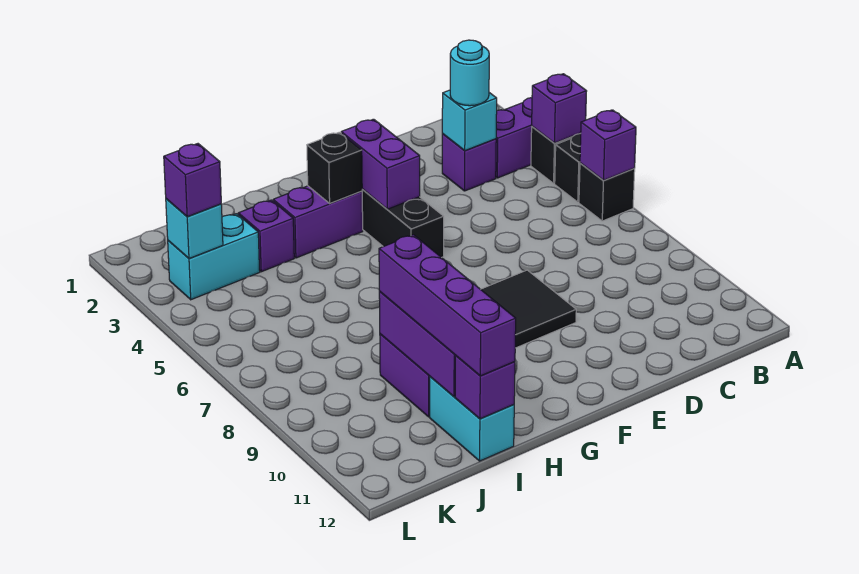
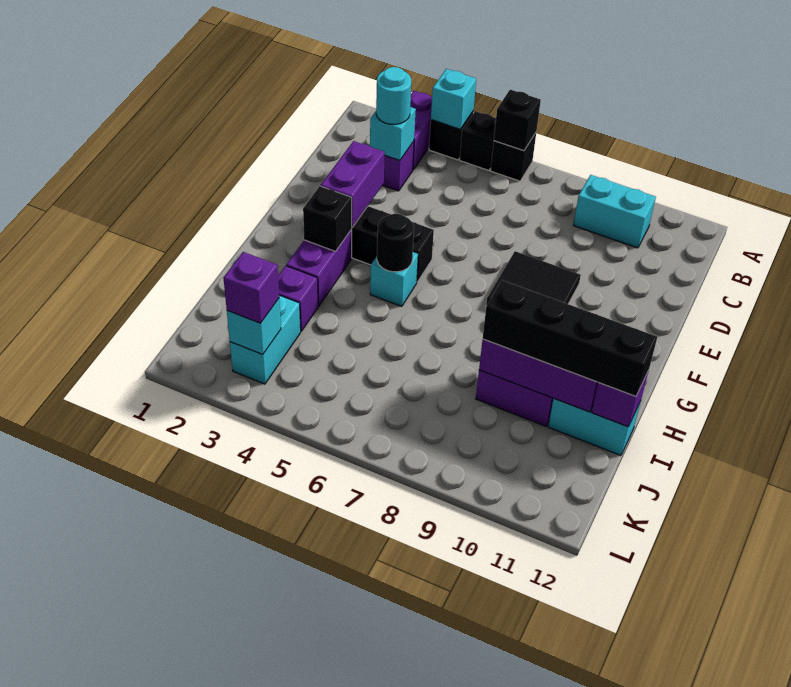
purple 1x1 brick [532,74,587,143] -> cyan 1x1 brick [431,69,476,129]
purple 1x1 brick [580,110,636,180] -> black 1x1 brick [494,90,541,151]
none -> cyan 1x2 brick [574,175,656,248]
purple 1x2 brick [341,119,420,209] -> purple 1x2 brick turned to [321,141,385,227]
none -> cyan 1x1 brick [370,252,418,306]
none -> black 1x1 round brick [377,214,414,272]
purple 1x4 brick [379,235,516,376] -> black 1x4 brick [483,280,657,396]

